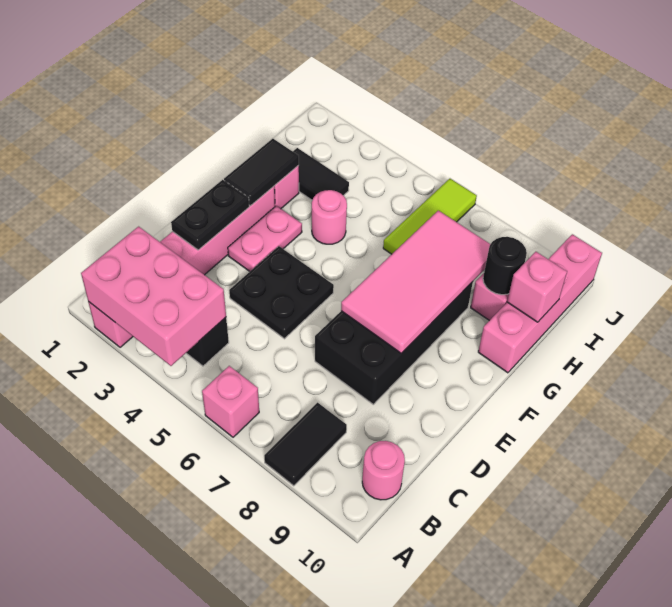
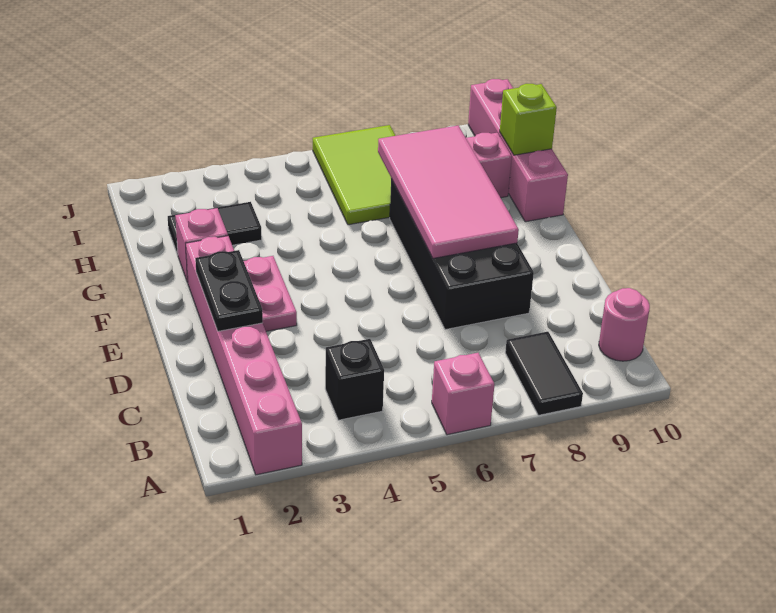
pink 2x3 brick [81,227,226,366] -> none
black 2x2 plate [229,246,334,339] -> none
black 1x2 tile [224,139,299,206] -> none
pink 1x1 round brick [312,190,347,244] -> none
lime 1x3 tile [383,179,477,254] -> lime 2x3 tile [313,125,396,225]
black 1x1 round brick [483,237,527,295] -> none
pink 1x1 brick [507,252,567,322] -> lime 1x1 brick [500,84,557,155]

